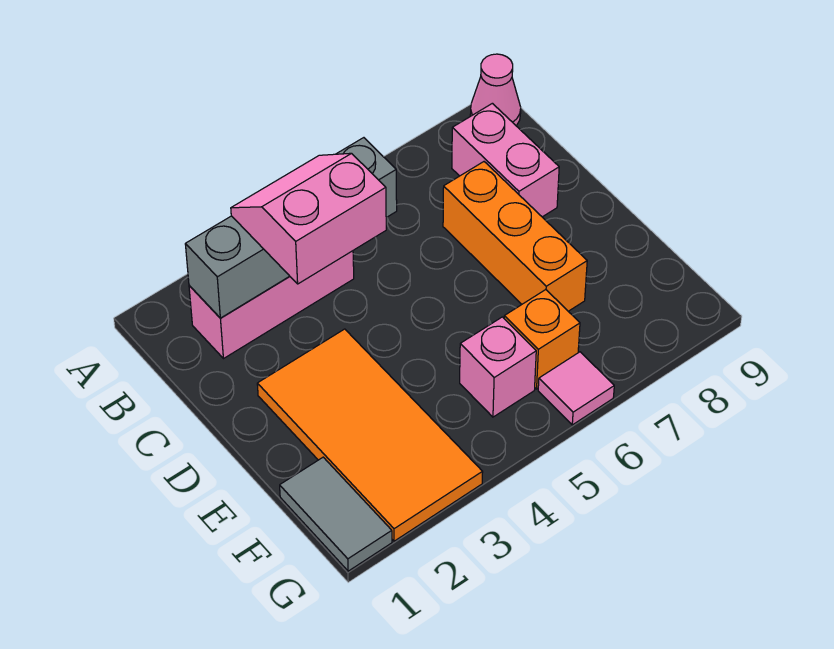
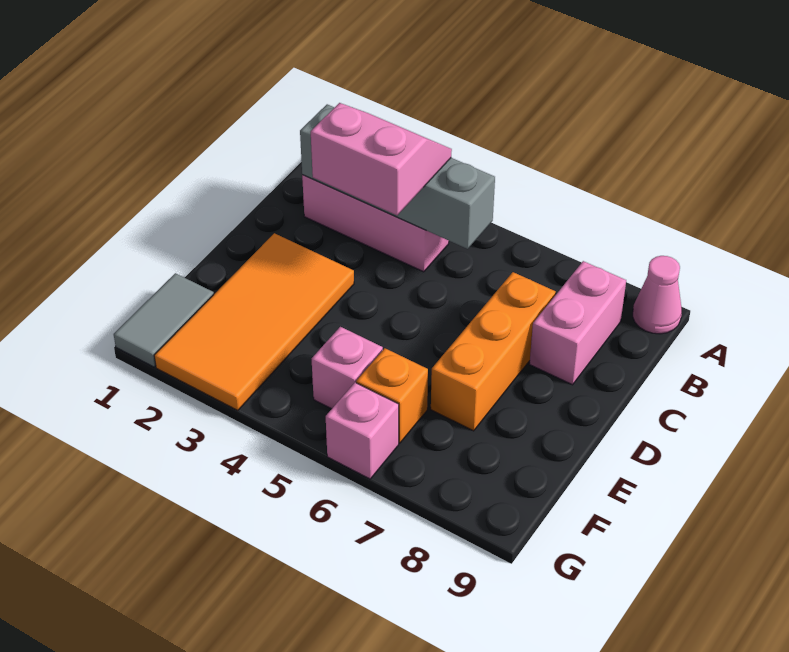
pink 1x1 tile [538,352,614,425] -> pink 1x1 brick [326,383,399,479]

